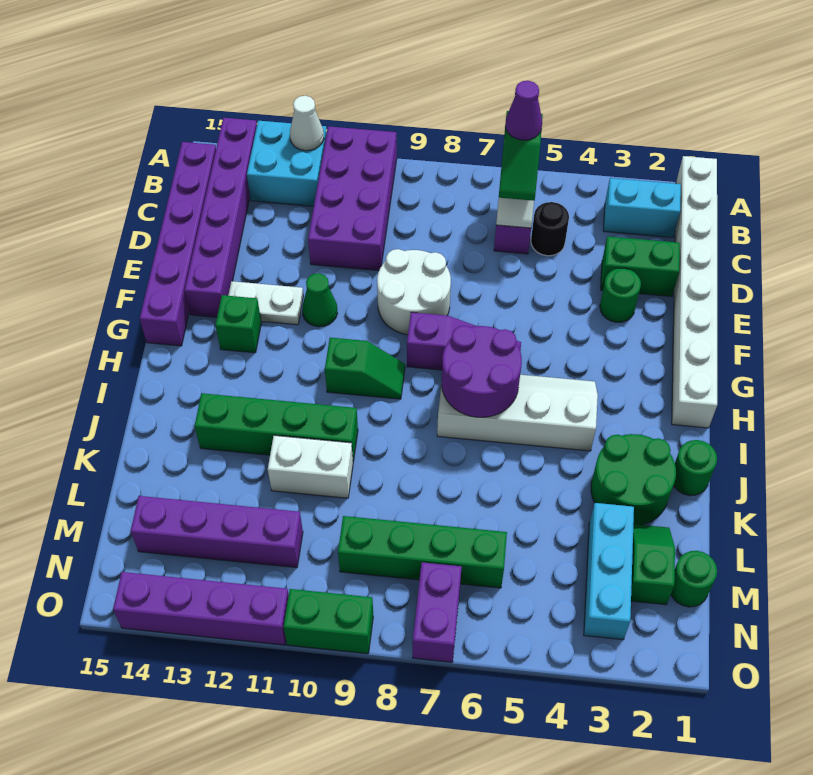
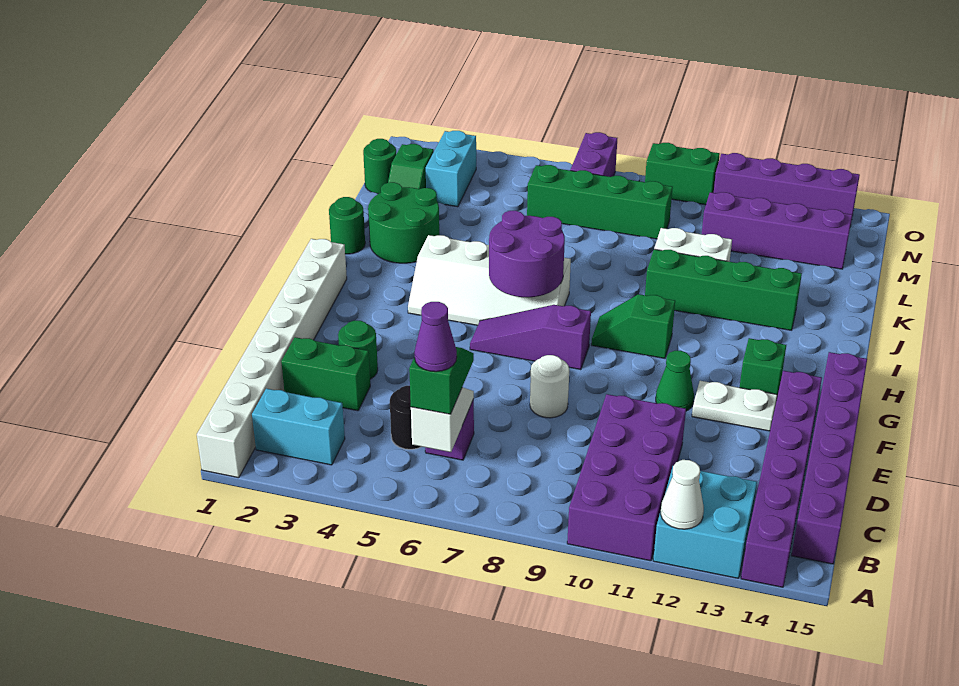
white 2x2 round brick [377,249,451,335] -> white 1x1 round brick [530,355,569,418]
cyan 1x3 brick [584,503,634,640] -> cyan 1x2 brick [426,131,476,207]

